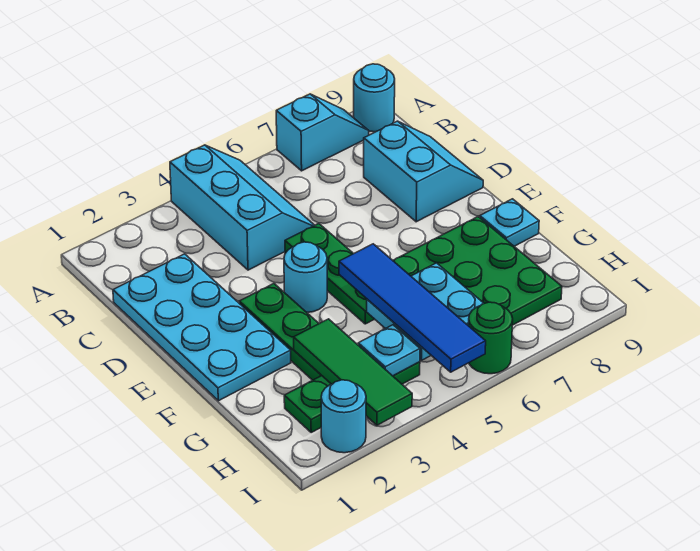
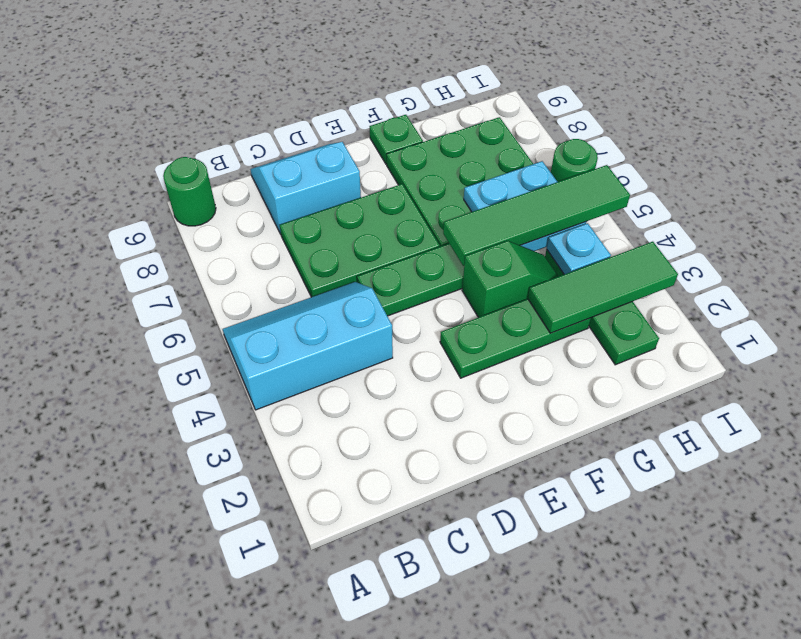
cyan 1x2 slope [276,94,369,171] -> none
cyan 1x1 round brick [354,64,395,132] -> green 1x1 round brick [163,157,216,226]
cyan 2x4 plate [113,254,291,401] -> none
none -> green 2x3 plate [280,184,440,297]
cyan 1x1 round brick [284,242,327,312] -> none
none -> green 1x2 slope [462,241,558,317]
blue 1x4 tile [339,244,486,372] -> green 1x4 tile [443,165,630,266]
cyan 1x1 plate [480,199,539,246] -> green 1x1 plate [370,115,423,164]
cyan 1x1 round brick [321,380,366,453] -> none

